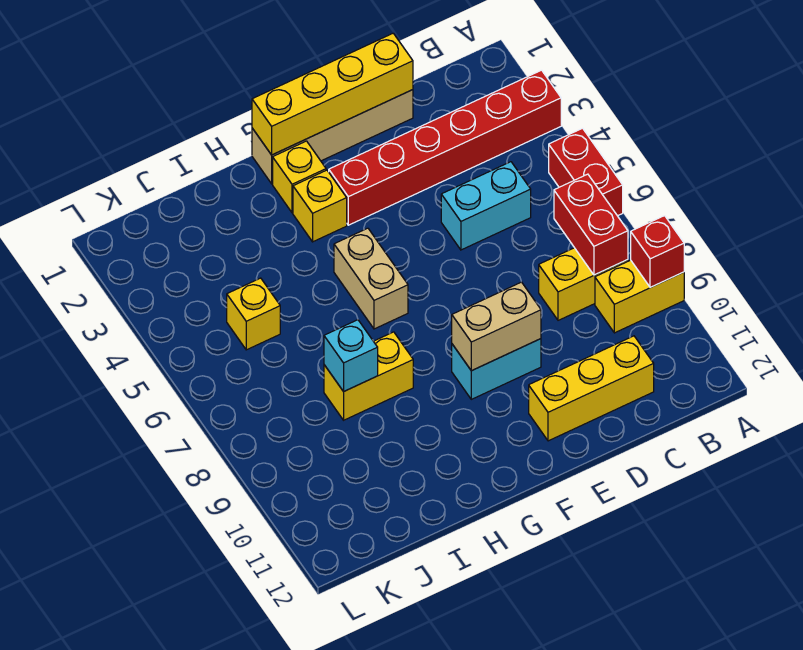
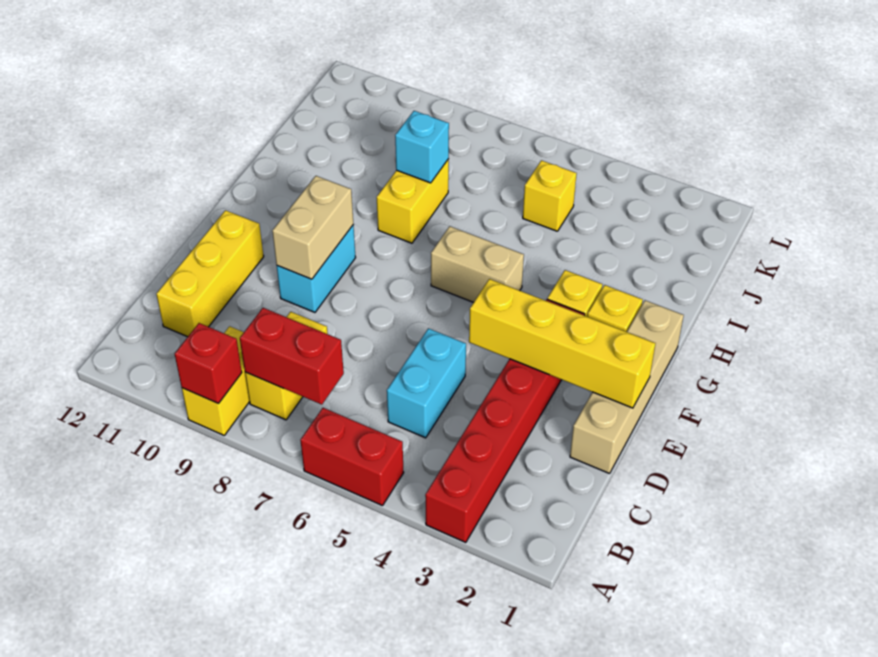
yellow 1x4 brick [252,33,413,155] -> yellow 1x4 brick turned to [469,279,655,408]

